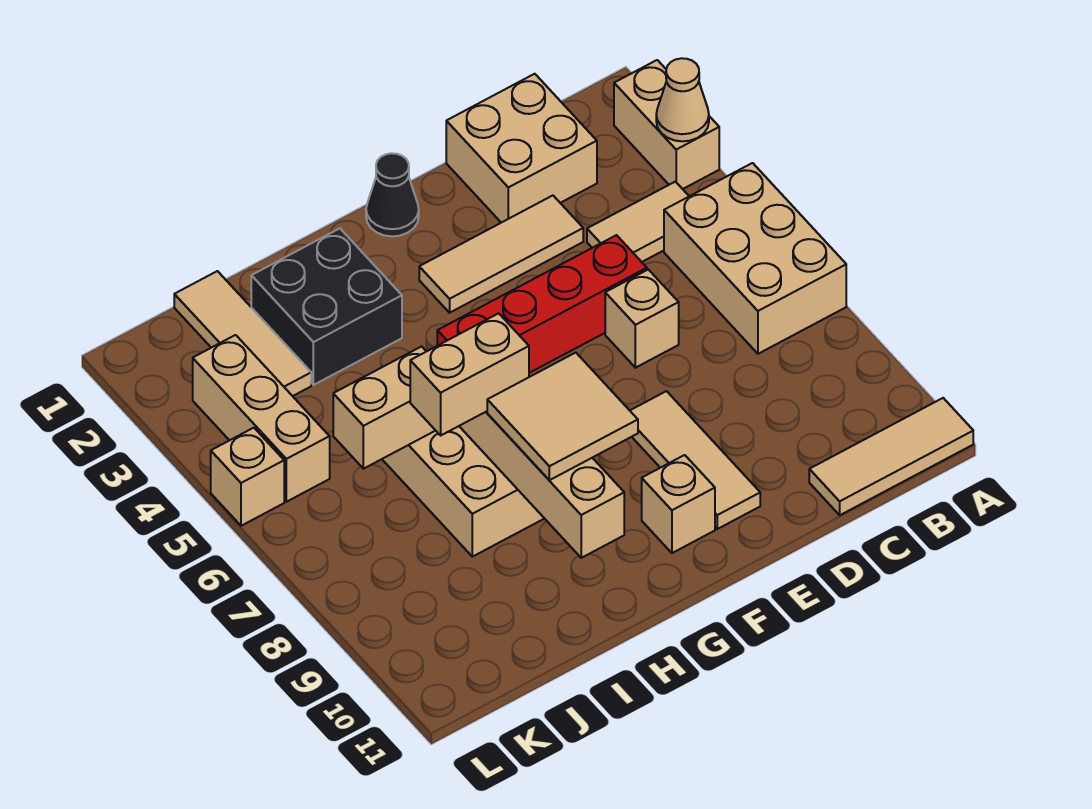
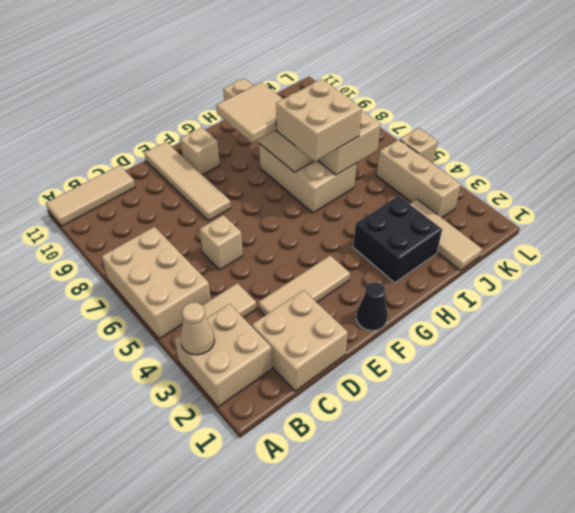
tan 1x2 brick [614,60,719,189] -> tan 2x2 brick [174,304,272,407]
red 1x4 brick [437,235,647,373] -> none
tan 1x3 tile [630,391,760,529] -> tan 1x4 tile [144,142,231,221]
tan 1x2 brick [410,313,529,435] -> tan 2x2 brick [276,79,362,161]

